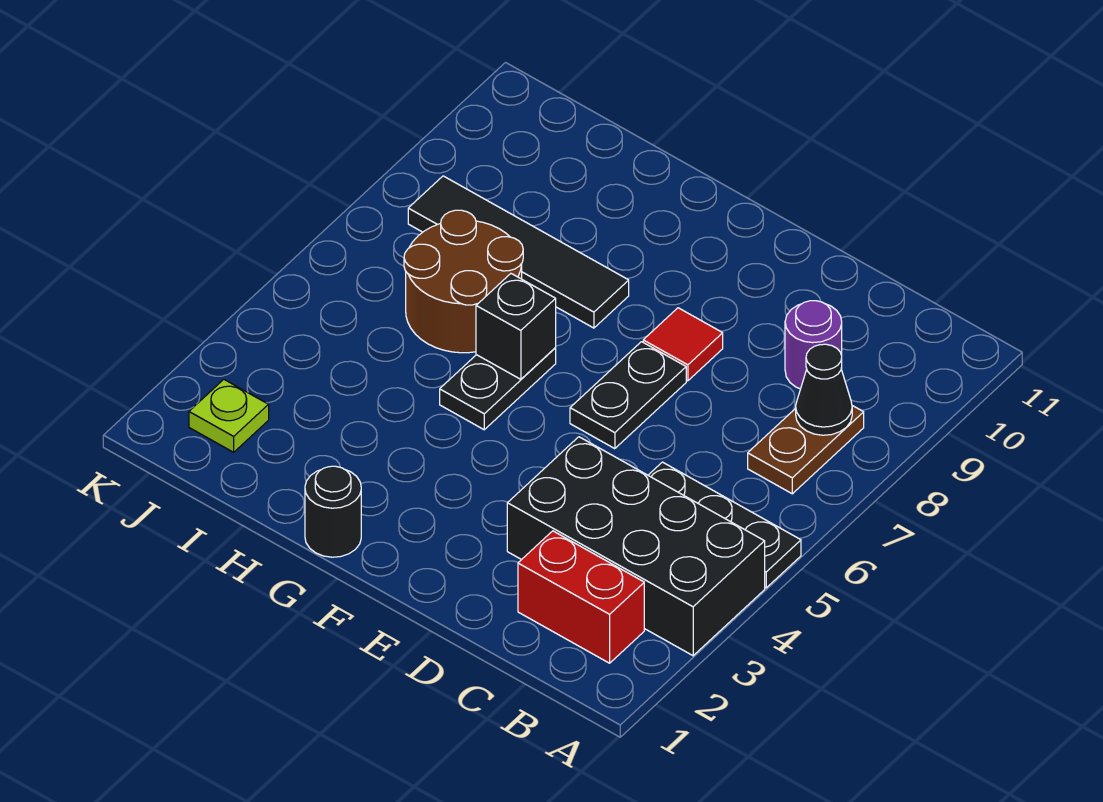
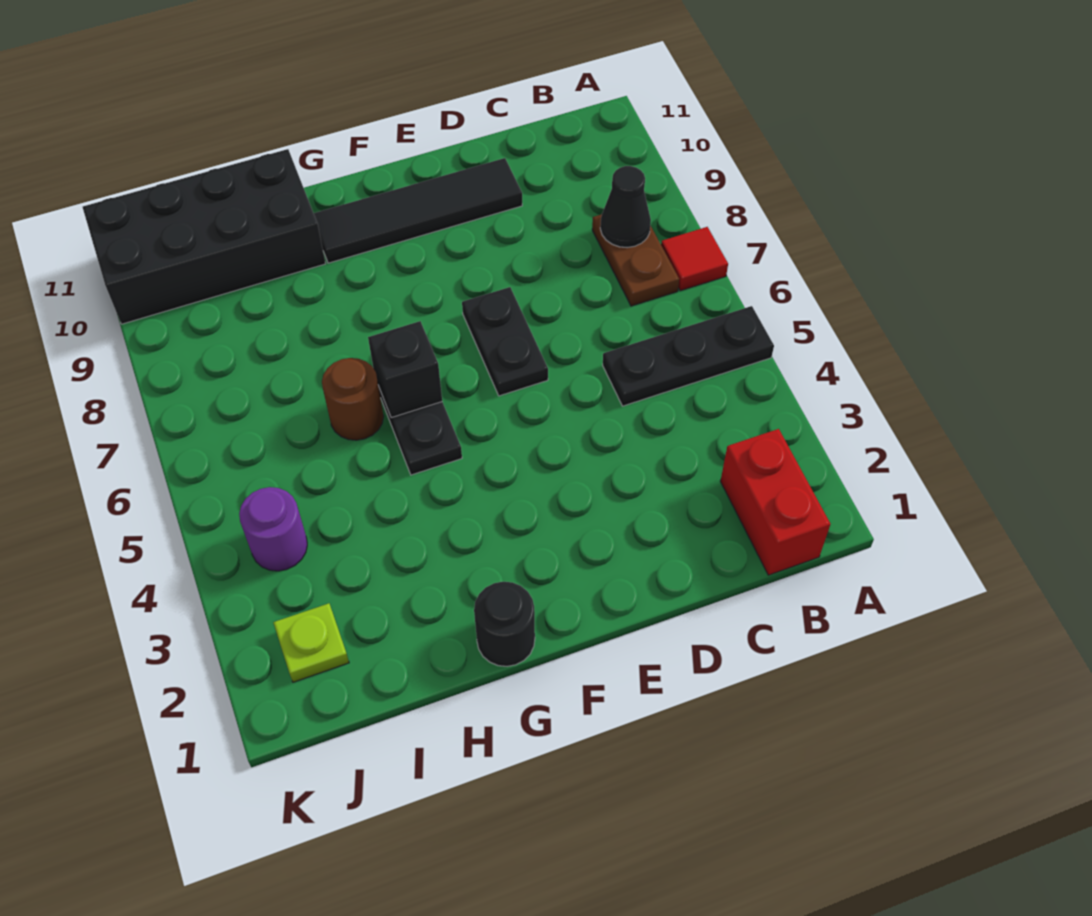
black 2x4 brick [507,437,765,656] -> black 2x4 brick moved to [83,149,326,324]
red 1x2 brick [518,531,644,663] -> red 1x2 brick turned to [720,429,830,575]
purple 1x1 round brick [785,301,842,389] -> purple 1x1 round brick moved to [239,487,307,571]
red 1x1 tile [643,308,723,381] -> red 1x1 tile moved to [661,227,728,291]
black 1x4 tile [408,176,629,328] -> black 1x4 tile moved to [314,158,522,263]
brown 2x2 round brick [404,210,523,353] -> brown 1x1 round brick [322,358,384,440]

